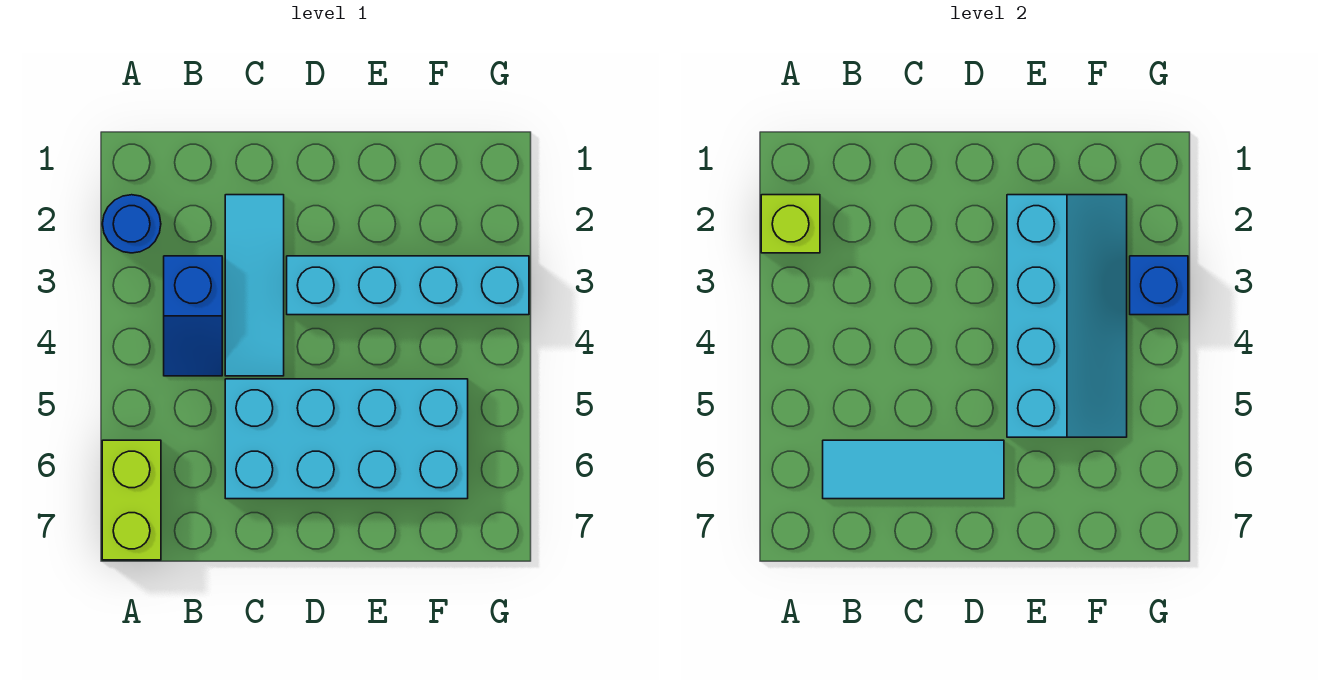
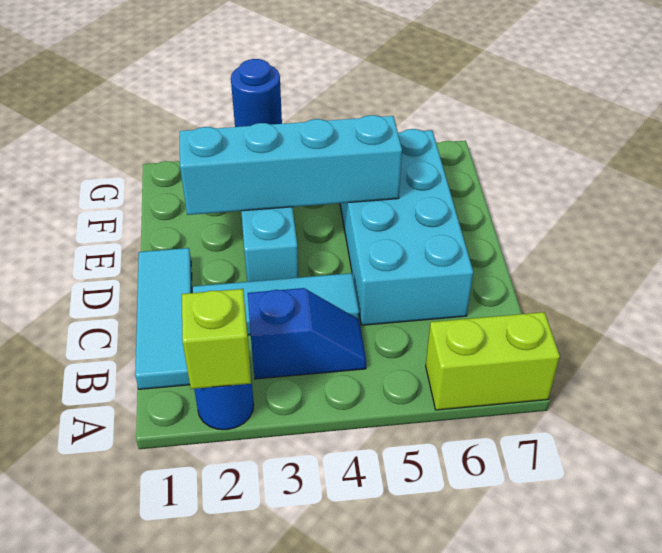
cyan 1x3 tile [823,440,1004,499] -> cyan 1x3 tile moved to [135,248,192,389]
blue 1x1 brick [1130,256,1188,315] -> blue 1x1 round brick [231,59,282,127]

